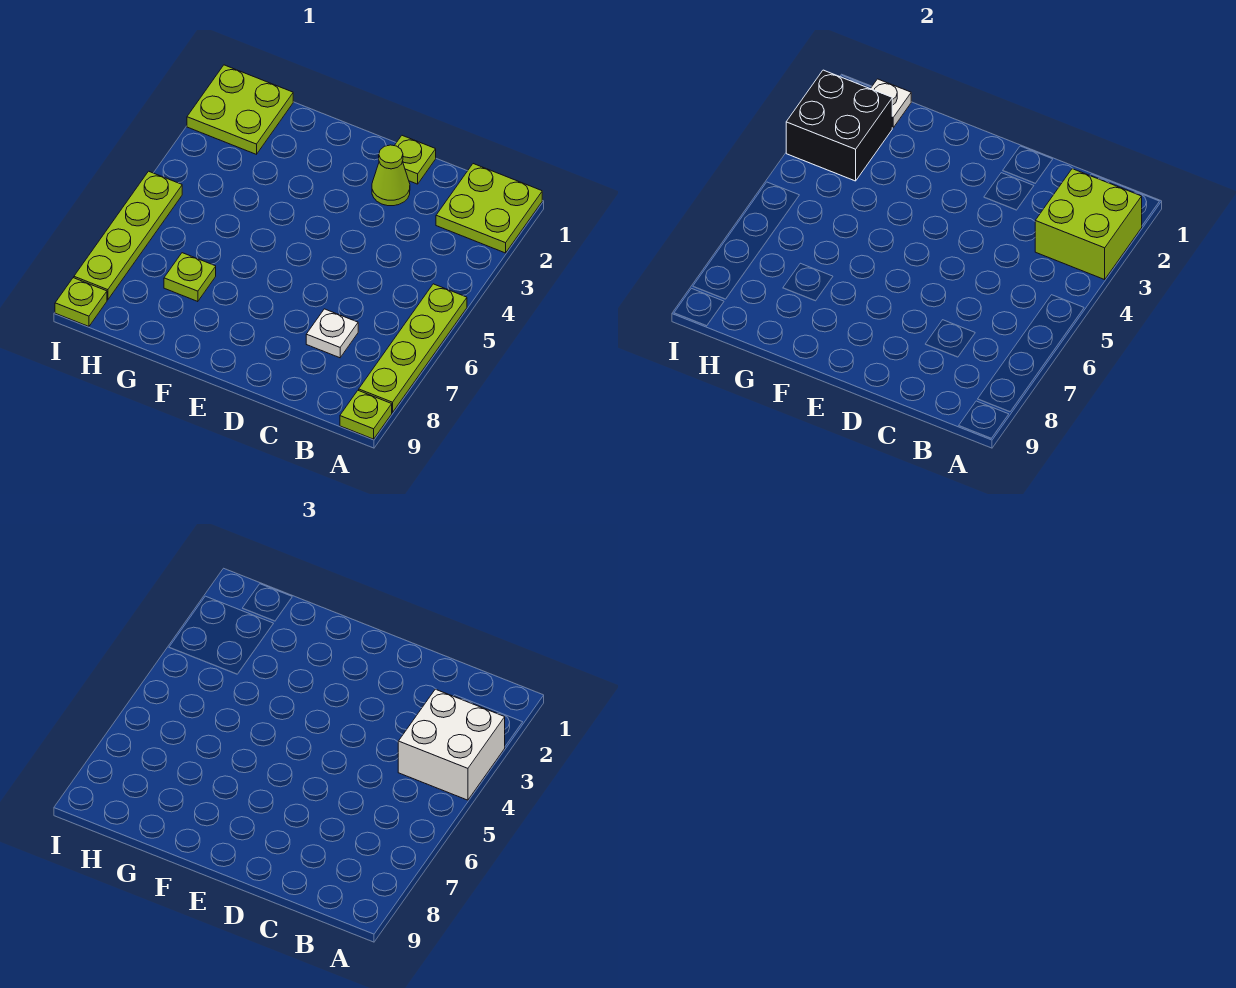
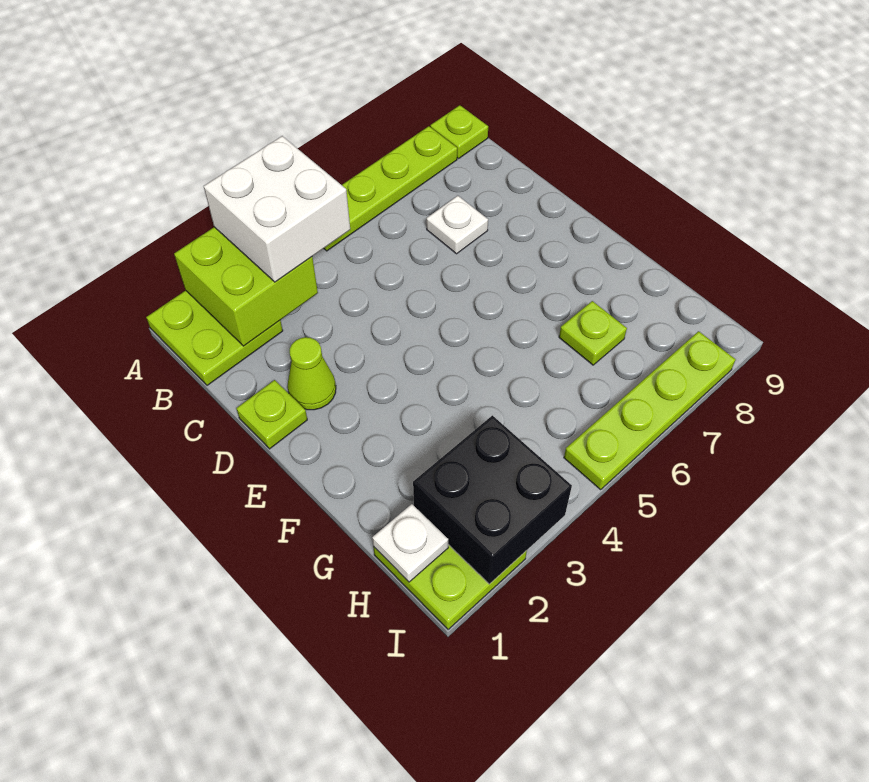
lime 1x1 plate [55,278,107,326] -> none

